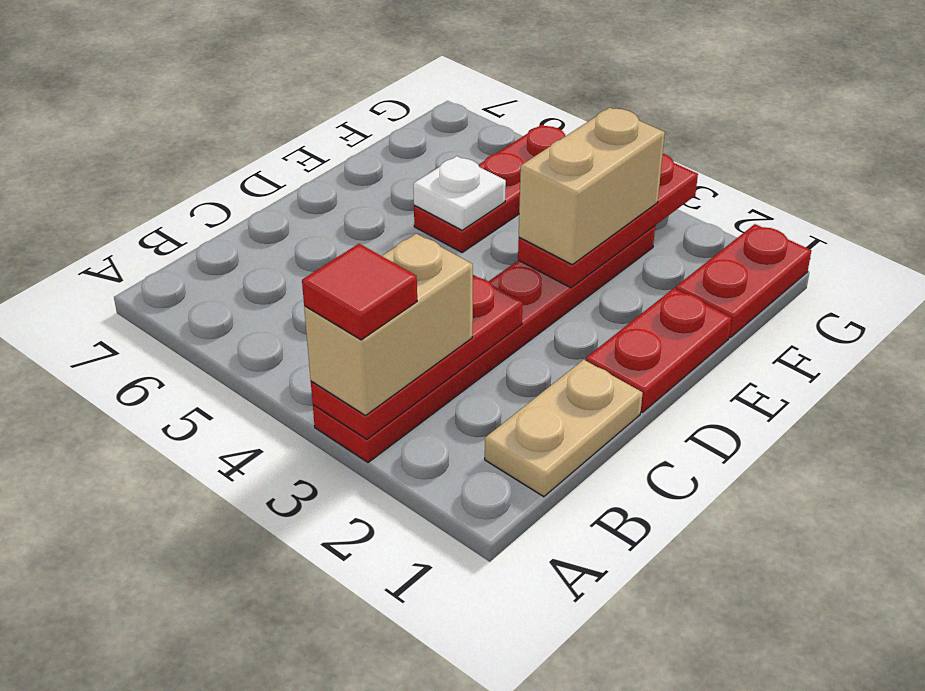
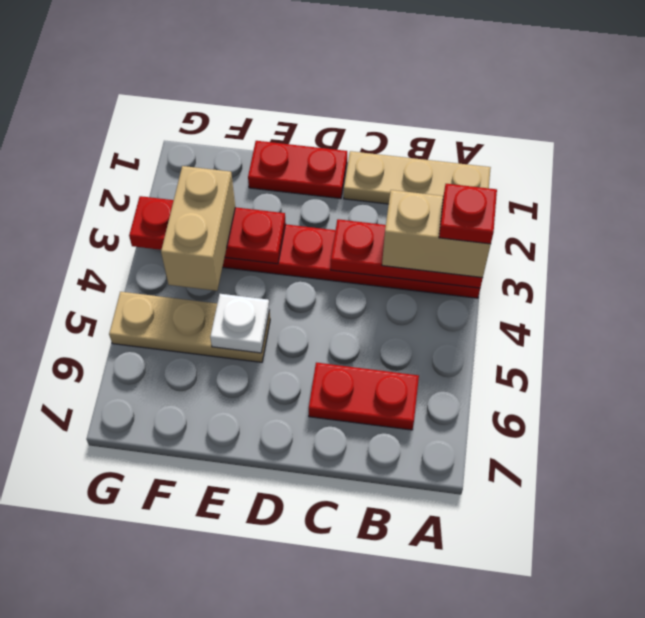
red 1x1 tile [302,244,417,340] -> red 1x1 plate [439,184,497,244]
tan 1x2 plate [485,360,643,497] -> tan 1x3 plate [344,151,491,204]
tan 1x2 brick [519,108,665,264] -> tan 1x2 brick turned to [161,166,235,291]
red 1x3 plate [414,125,565,252] -> tan 1x3 plate [109,292,270,362]
red 1x2 plate [676,224,811,338] -> red 1x2 plate moved to [309,363,419,430]

